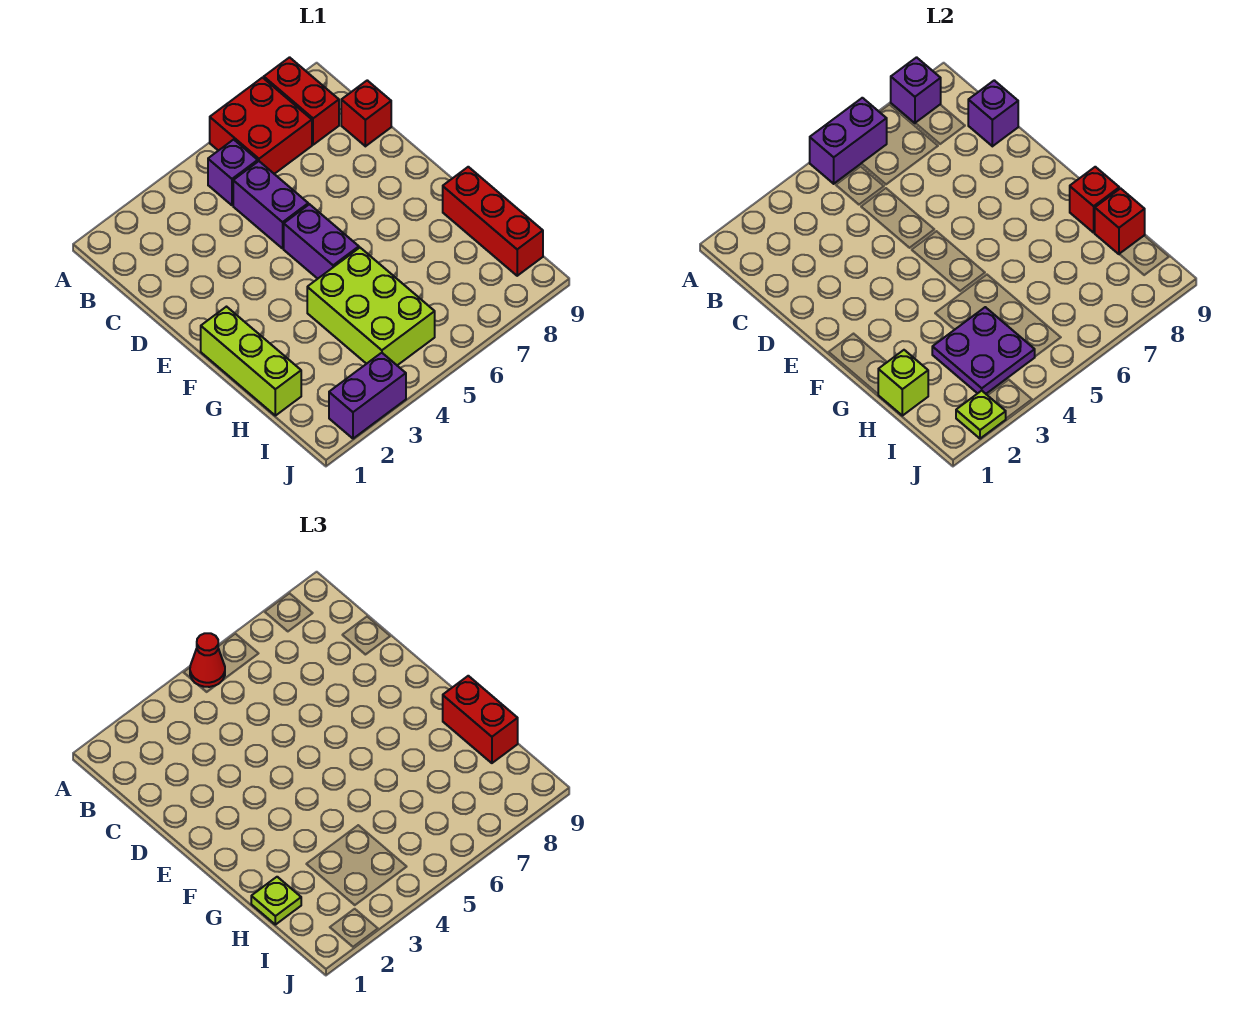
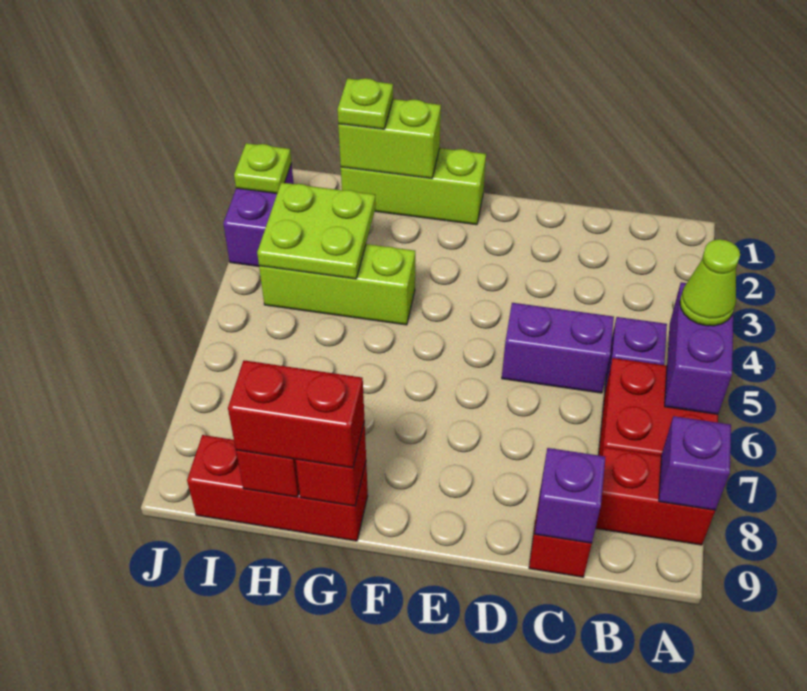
red 1x1 cone [190,633,225,687] -> lime 1x1 cone [680,239,740,326]
purple 1x2 brick [284,204,359,279] -> none
lime 2x3 brick [307,248,435,365] -> lime 1x3 brick [259,244,415,325]
lime 1x1 brick [878,350,928,416] -> lime 1x2 brick [338,99,441,178]
purple 2x2 plate [932,307,1035,394] -> lime 2x2 plate [257,182,376,279]

